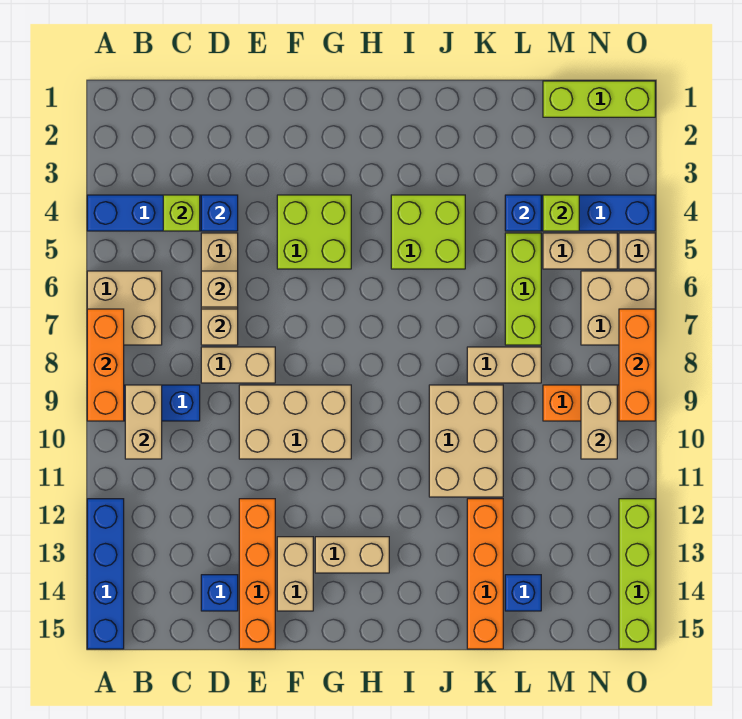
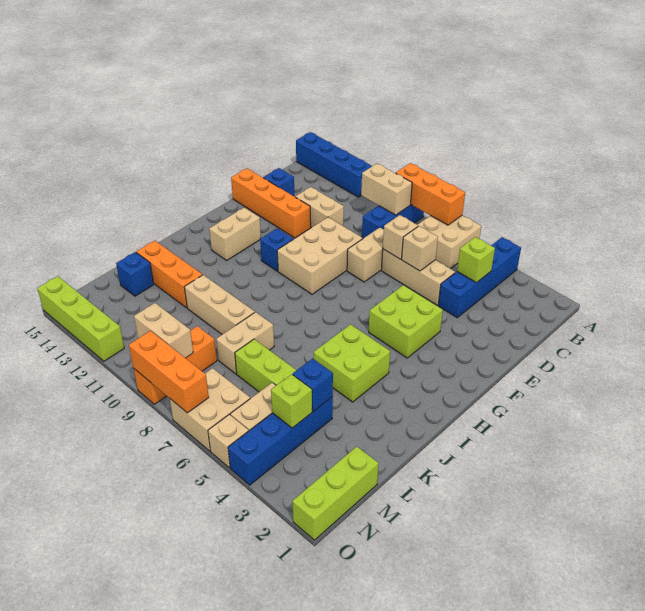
blue 1x1 brick [201,195,238,231] -> blue 1x1 brick moved to [260,229,293,271]
tan 1x2 brick [277,537,313,611] -> tan 1x2 brick moved to [296,187,344,228]
tan 2x3 brick [429,385,503,497] -> tan 1x3 brick [185,275,255,334]
orange 1x4 brick [467,499,503,649] -> orange 1x3 brick [136,241,202,308]

